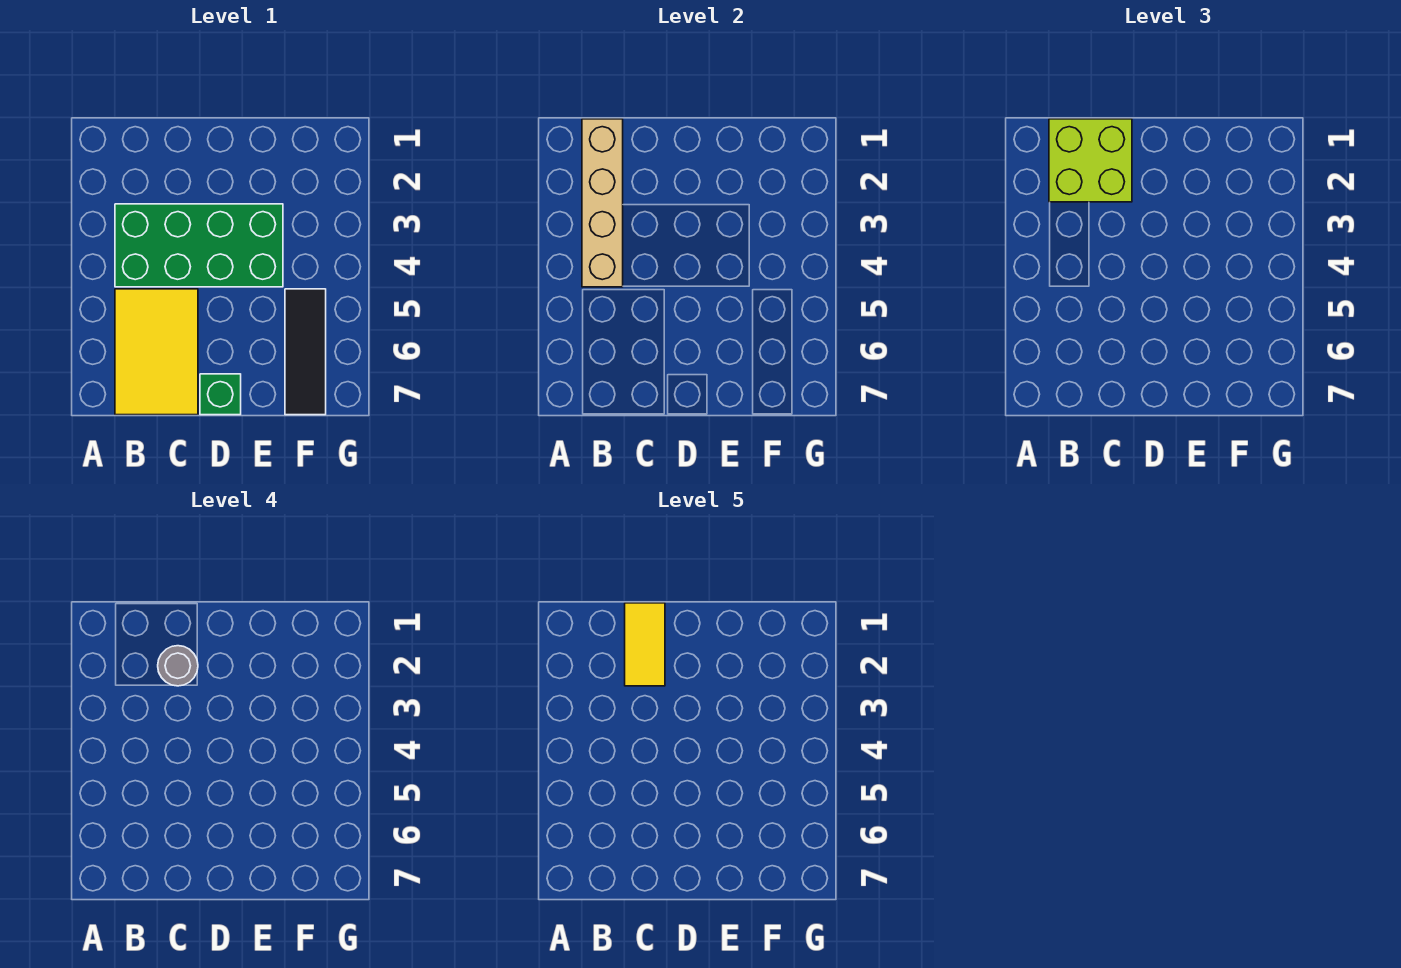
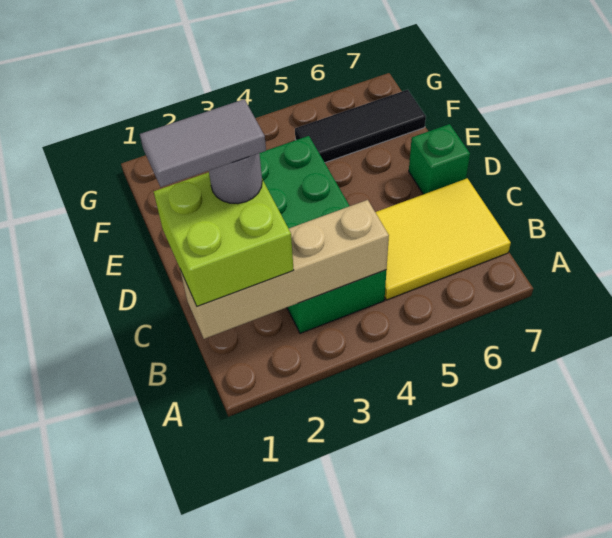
yellow 1x2 tile [625,603,665,686] -> grey 1x2 tile [140,99,266,187]

